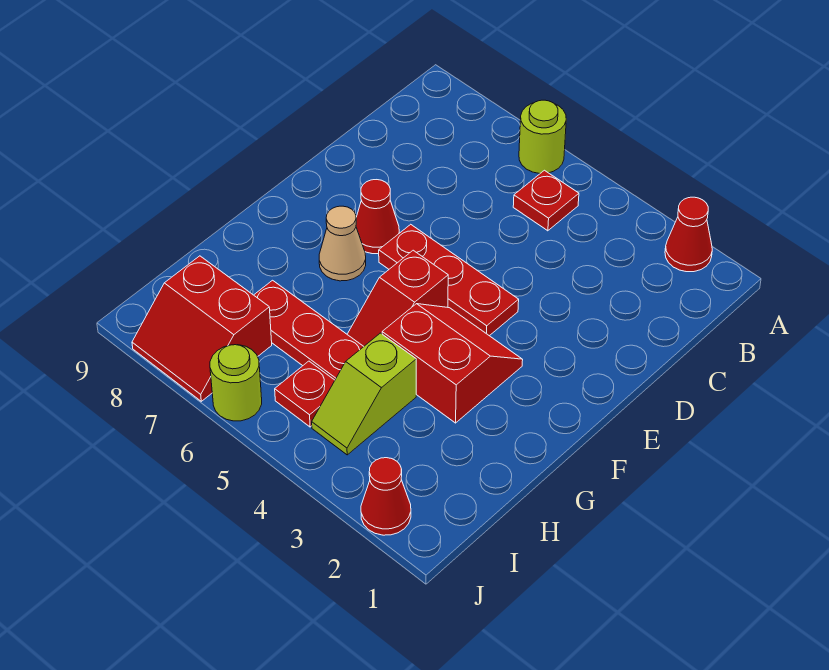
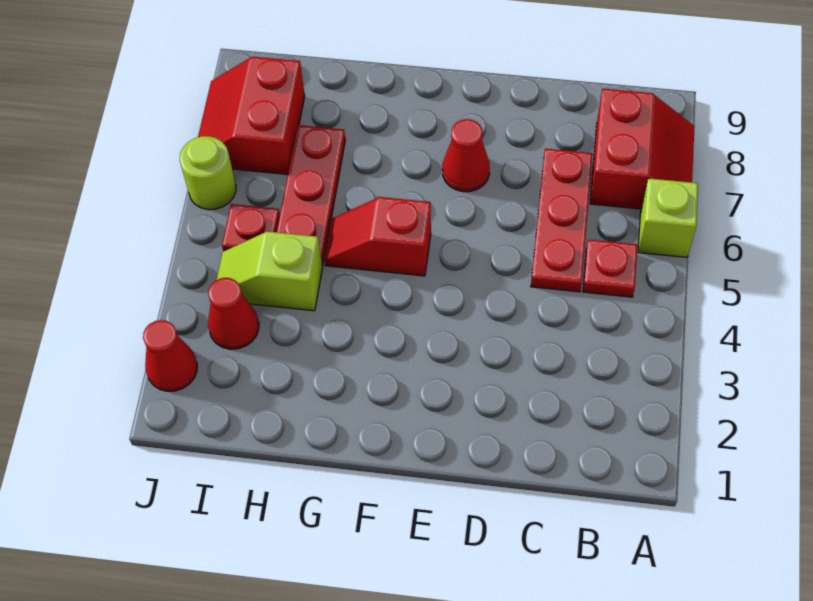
red 1x1 cone [665,197,712,272] -> red 1x1 cone moved to [208,278,259,349]
lime 1x1 round brick [519,100,566,174] -> lime 1x1 brick [638,178,698,257]
red 1x3 plate [379,224,519,336] -> red 1x3 plate moved to [531,149,593,292]
red 2x2 slope [382,304,523,423] -> red 2x2 slope moved to [590,89,695,209]
tan 1x1 cone [319,206,366,281] -> none

